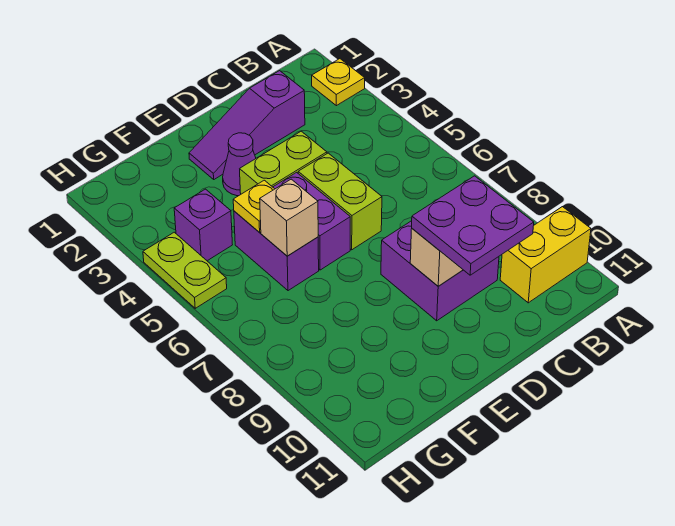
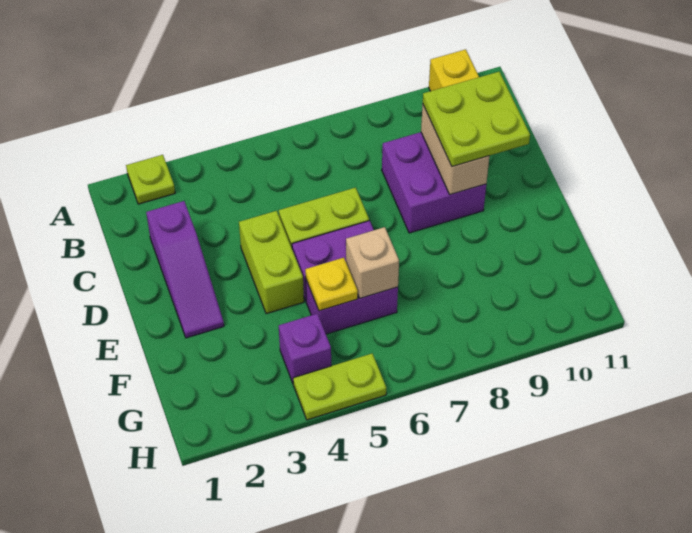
yellow 1x1 plate [312,59,365,106] -> lime 1x1 plate [126,155,175,204]
purple 2x2 plate [412,176,534,275] -> lime 2x2 plate [423,72,530,167]
purple 1x1 cone [223,133,256,196] -> none

